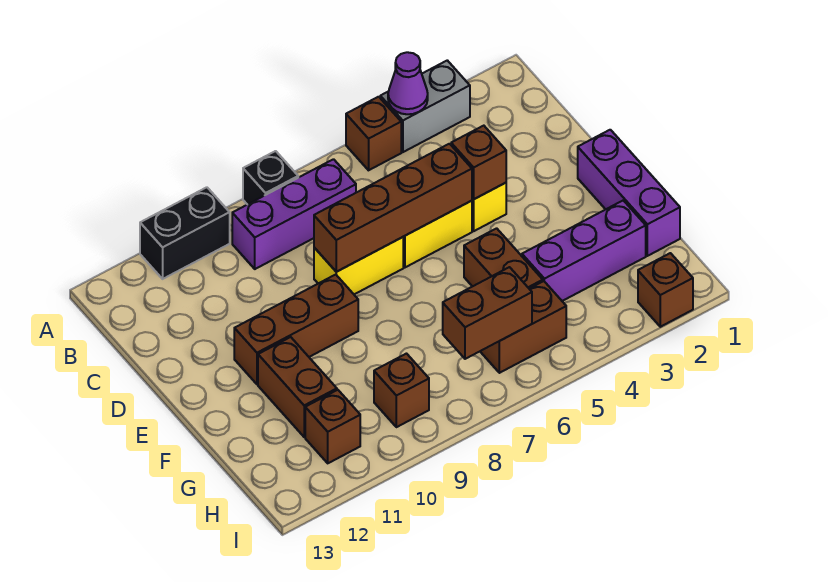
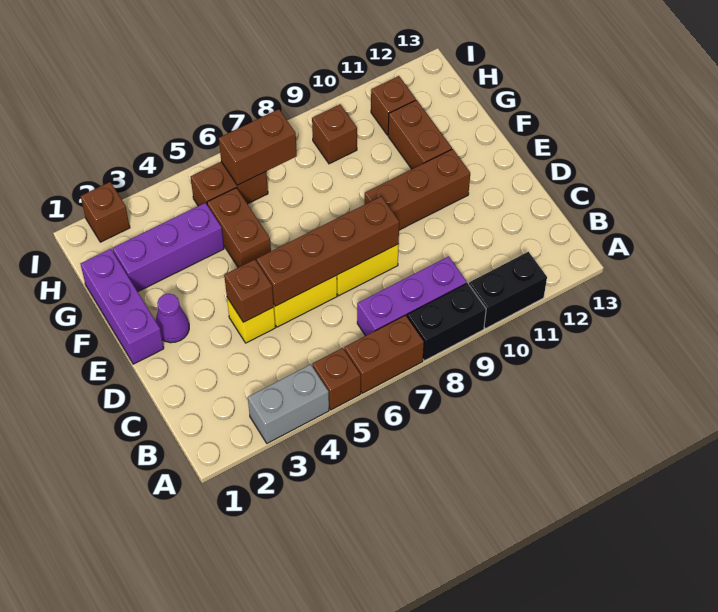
purple 1x1 cone [388,52,428,114] -> purple 1x1 cone moved to [156,294,189,343]
none -> brown 1x2 brick [344,315,424,393]
black 1x1 brick [243,151,298,205] -> black 1x2 brick [407,283,486,361]

